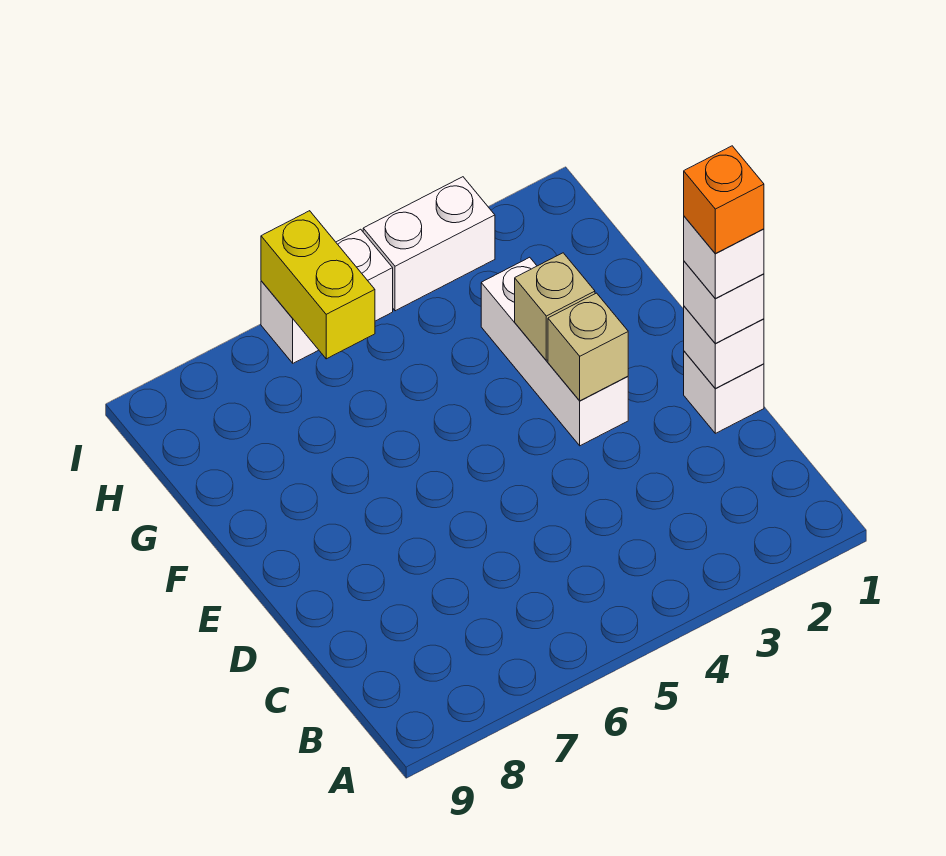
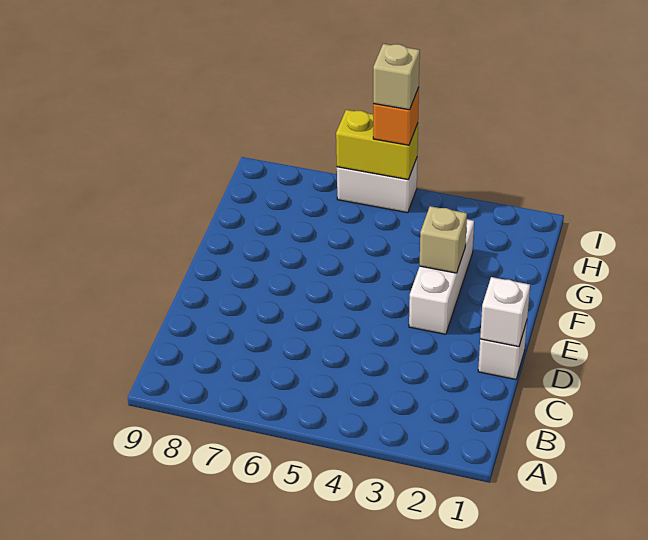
white 1x1 brick [684,261,764,343] -> none
white 1x1 brick [684,216,764,298] -> none
orange 1x1 brick [684,146,764,254] -> orange 1x1 brick moved to [373,87,419,145]
tan 1x1 brick [548,293,628,401] -> tan 1x1 brick moved to [373,44,420,110]
yellow 1x2 brick [261,211,375,359] -> yellow 1x2 brick turned to [336,110,418,180]
white 1x2 brick [363,177,495,311] -> none

